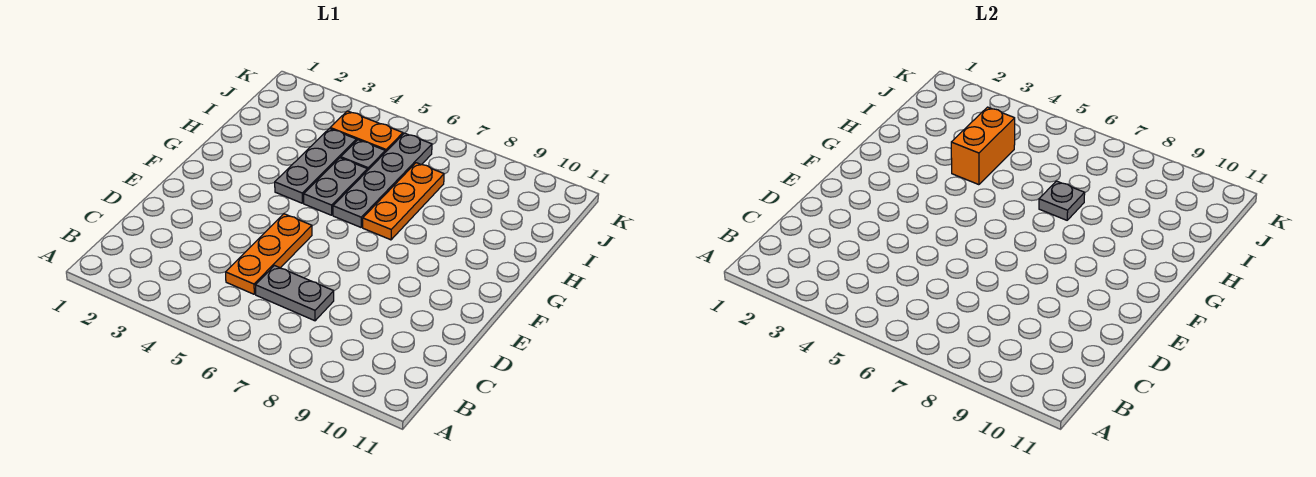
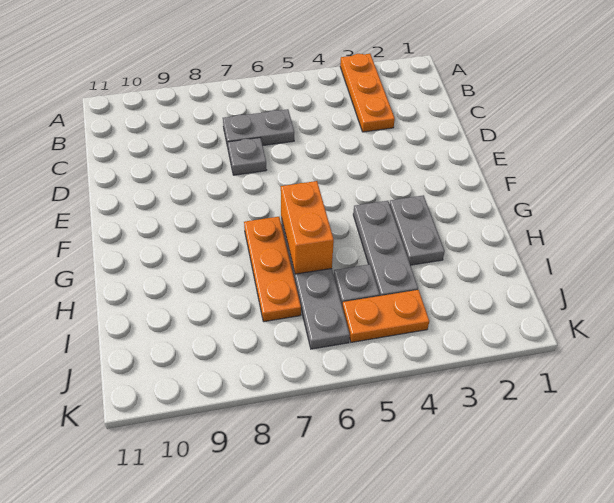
orange 1x3 plate [226,214,312,294] -> orange 1x3 plate moved to [340,54,395,132]
grey 1x2 plate [304,158,368,215] -> grey 1x2 plate moved to [390,195,445,265]
orange 1x2 brick [951,107,1015,185] -> orange 1x2 brick moved to [281,181,334,274]
grey 1x1 plate [1039,181,1085,220] -> grey 1x1 plate moved to [228,138,267,175]

